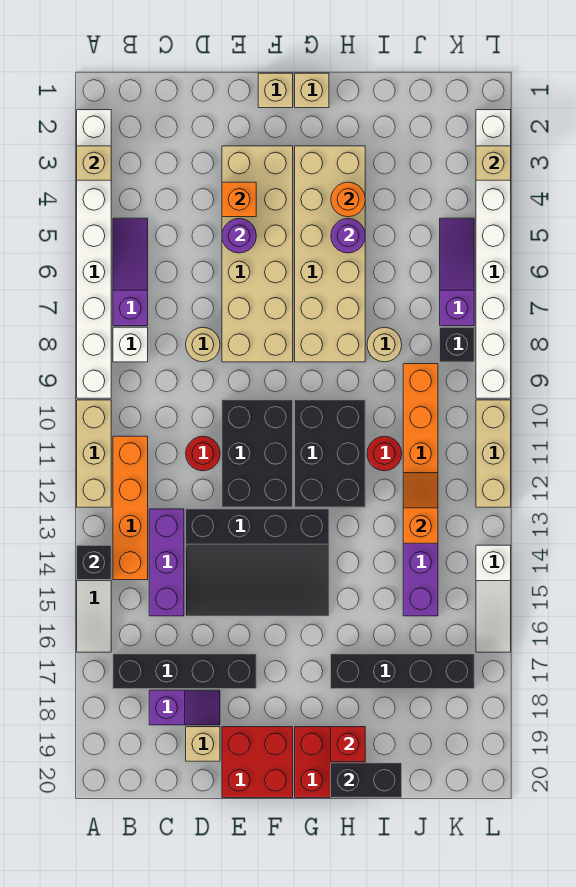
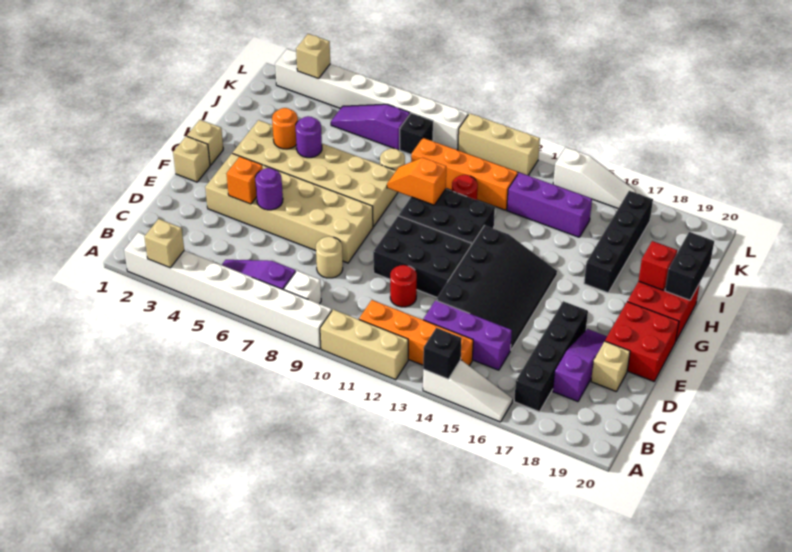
purple 1x2 slope [149,690,220,725] -> purple 1x3 slope [553,329,607,402]
orange 1x2 slope [403,473,438,543] -> orange 1x2 slope moved to [387,158,446,205]

